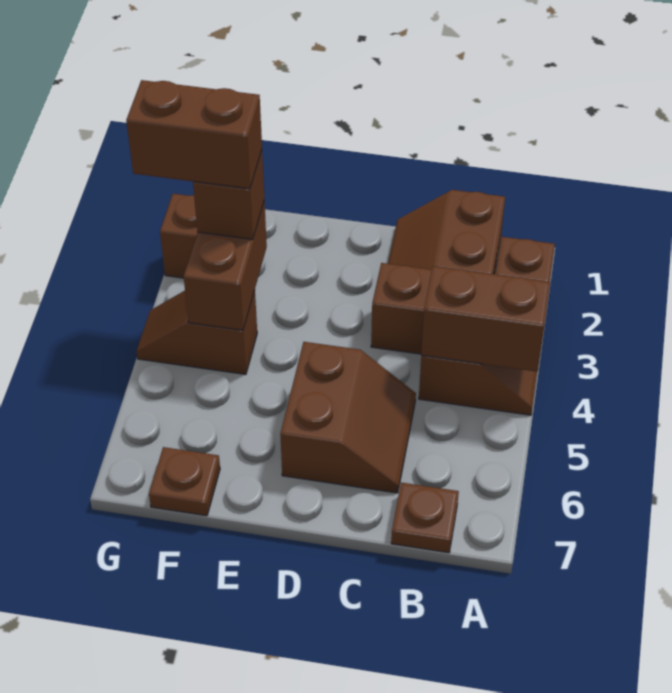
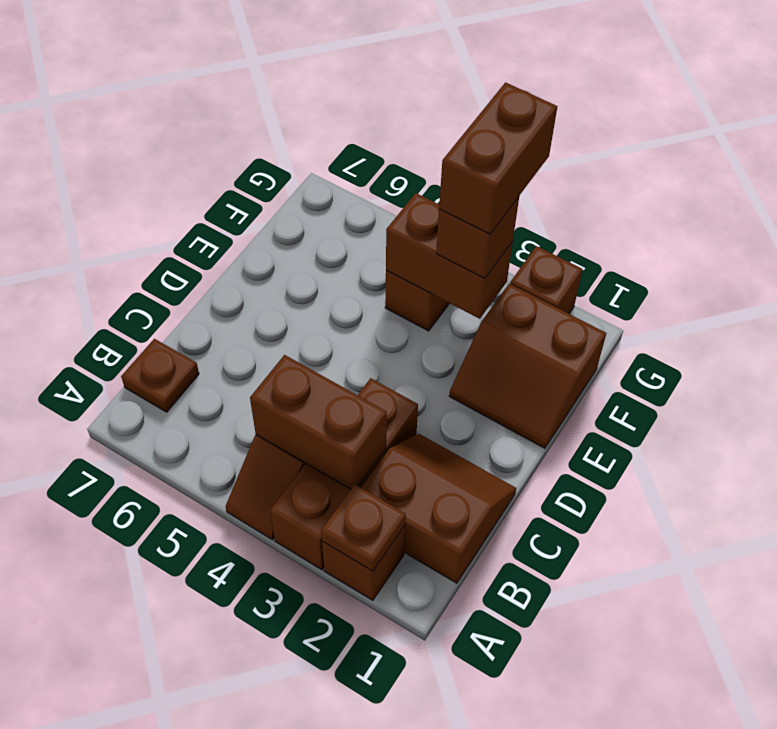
brown 1x2 brick [421,266,550,372] -> brown 1x2 brick turned to [250,355,387,489]
brown 2x2 slope [280,342,416,493] -> brown 2x2 slope moved to [449,284,606,448]
brown 1x1 plate [149,447,220,516] -> brown 1x1 plate moved to [321,485,406,571]

